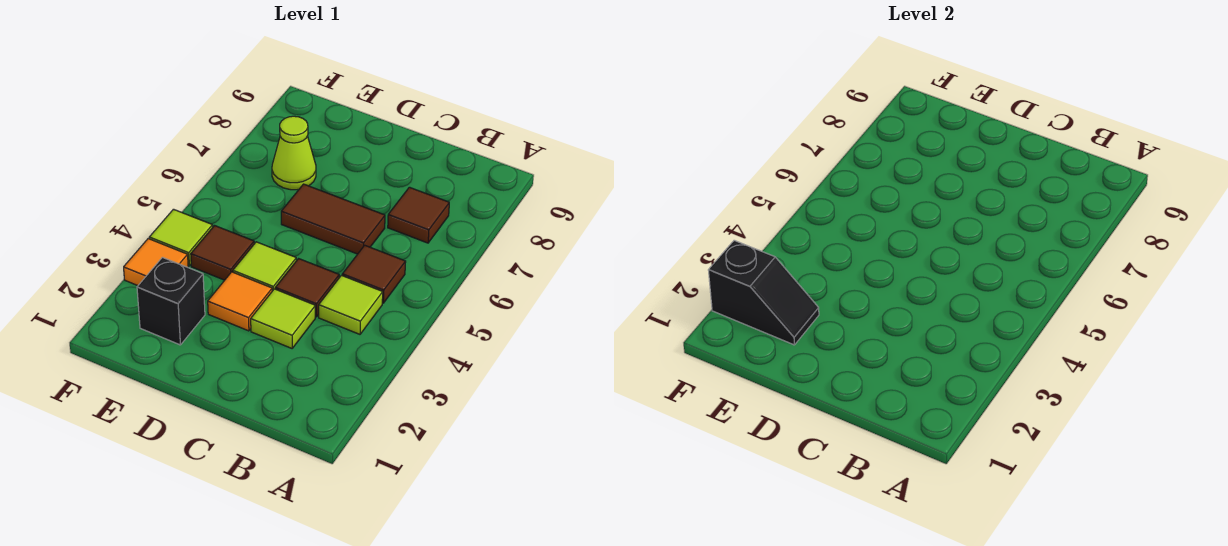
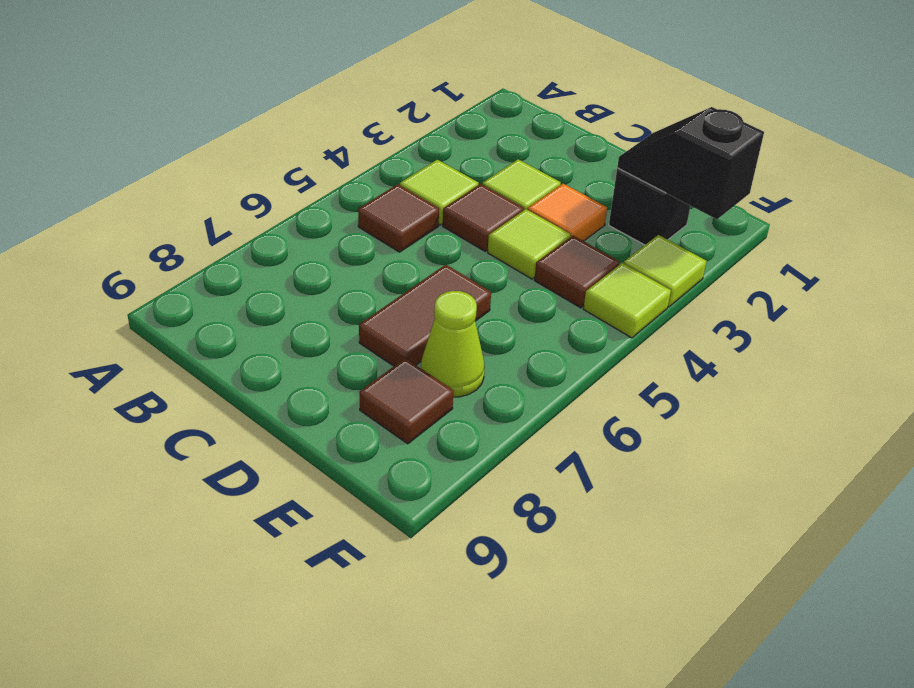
brown 1x1 tile [388,187,449,243] -> brown 1x1 tile moved to [359,358,454,444]
brown 1x2 tile [281,184,385,254] -> brown 1x2 tile turned to [359,265,491,366]
orange 1x1 tile [124,239,188,286] -> lime 1x1 tile [624,235,707,307]

